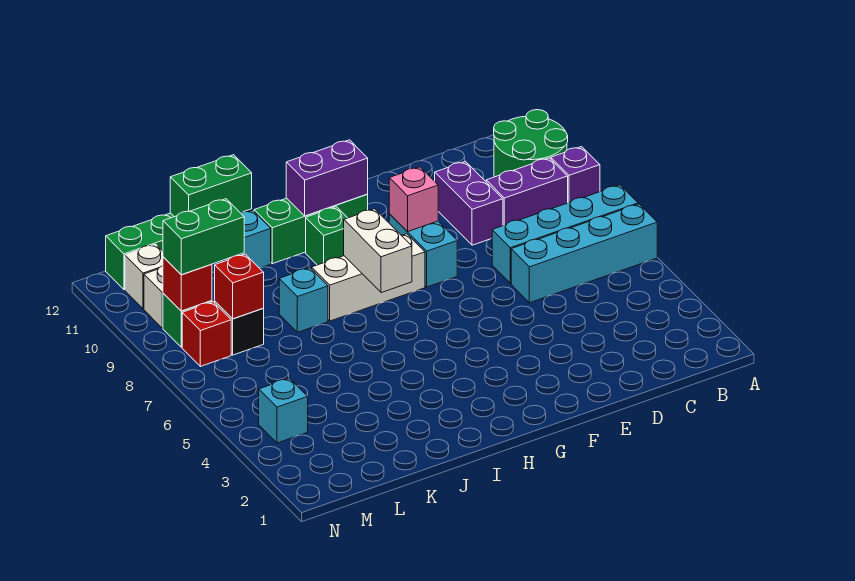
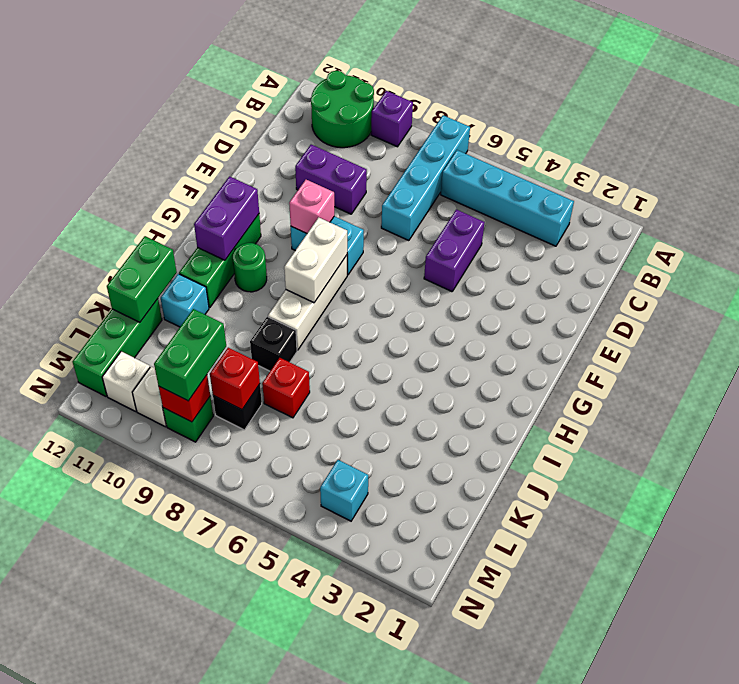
cyan 1x4 brick [511,204,657,303] -> cyan 1x4 brick turned to [441,150,574,246]
purple 1x2 brick [486,158,568,226] -> purple 1x2 brick moved to [424,209,485,292]
white 1x2 brick [344,209,412,293] -> white 1x2 brick turned to [284,217,347,303]
green 1x1 brick [306,207,347,265] -> green 1x1 round brick [233,243,267,292]
cyan 1x1 brick [279,268,328,332] -> black 1x1 brick [250,317,297,371]
red 1x1 brick [182,302,231,366] -> red 1x1 brick moved to [262,358,310,418]

